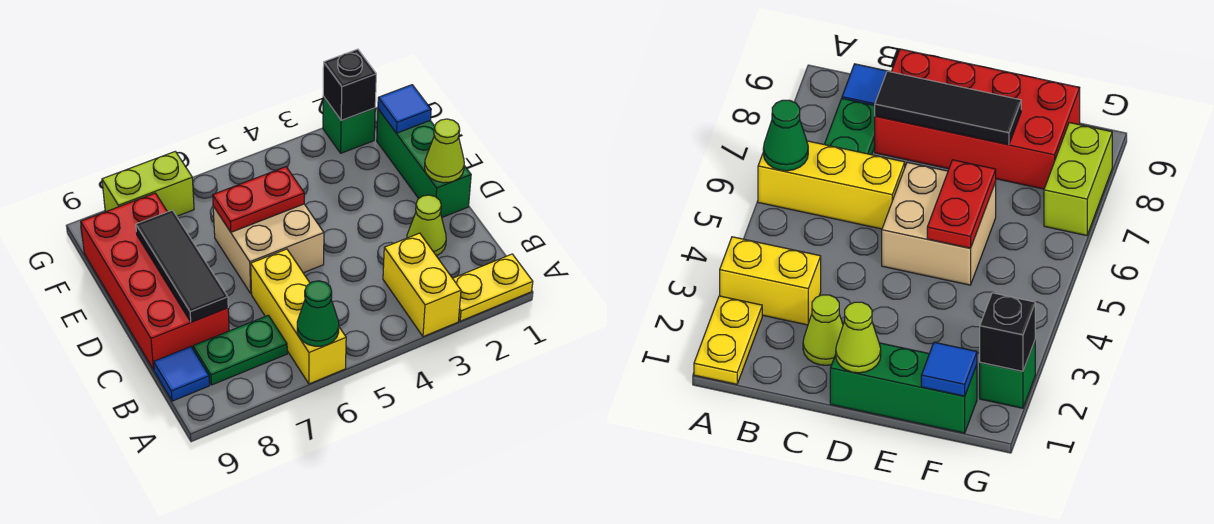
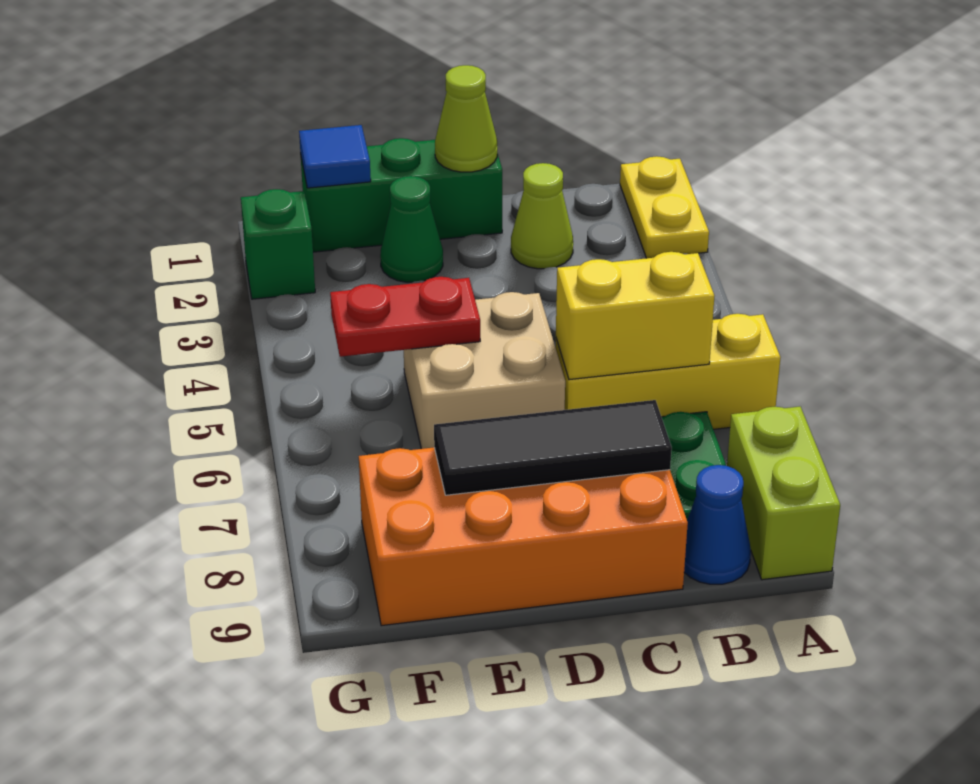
yellow 1x2 brick [383,233,461,337] -> yellow 1x2 brick moved to [556,252,714,380]
green 1x1 cone [297,281,339,346] -> green 1x1 cone moved to [380,176,443,282]
blue 1x1 tile [154,347,210,401] -> blue 1x1 cone [684,465,751,584]
red 2x4 brick [81,193,229,370] -> orange 2x4 brick [359,447,688,626]
red 1x2 plate [213,167,304,232] -> red 1x2 plate turned to [330,277,480,357]
black 1x1 brick [323,49,376,120] -> none
lime 1x2 brick [102,152,194,216] -> lime 1x2 brick moved to [727,407,840,580]

